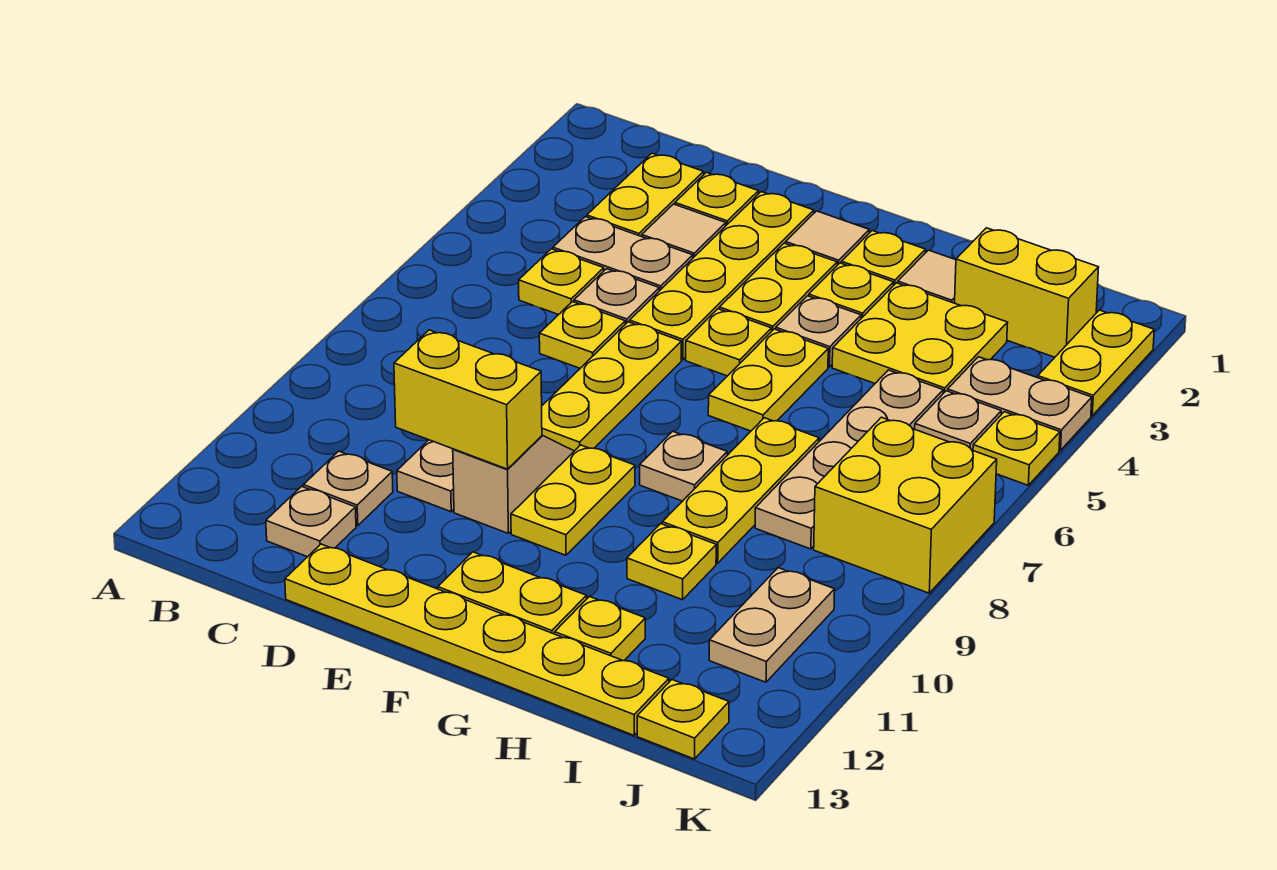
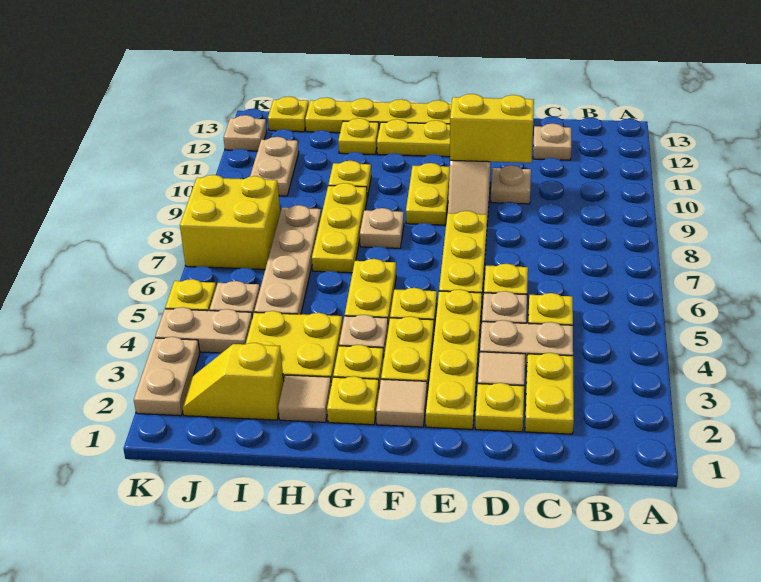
tan 1x1 plate [303,451,393,526] -> tan 1x1 plate moved to [224,115,267,151]
yellow 1x2 brick [955,228,1099,357] -> yellow 1x2 slope [182,343,284,420]
yellow 1x2 plate [1038,310,1154,416] -> tan 1x2 plate [134,337,200,416]

